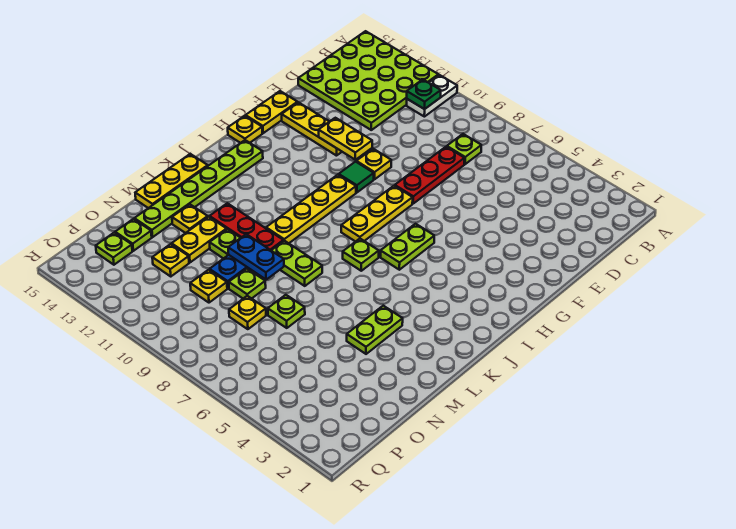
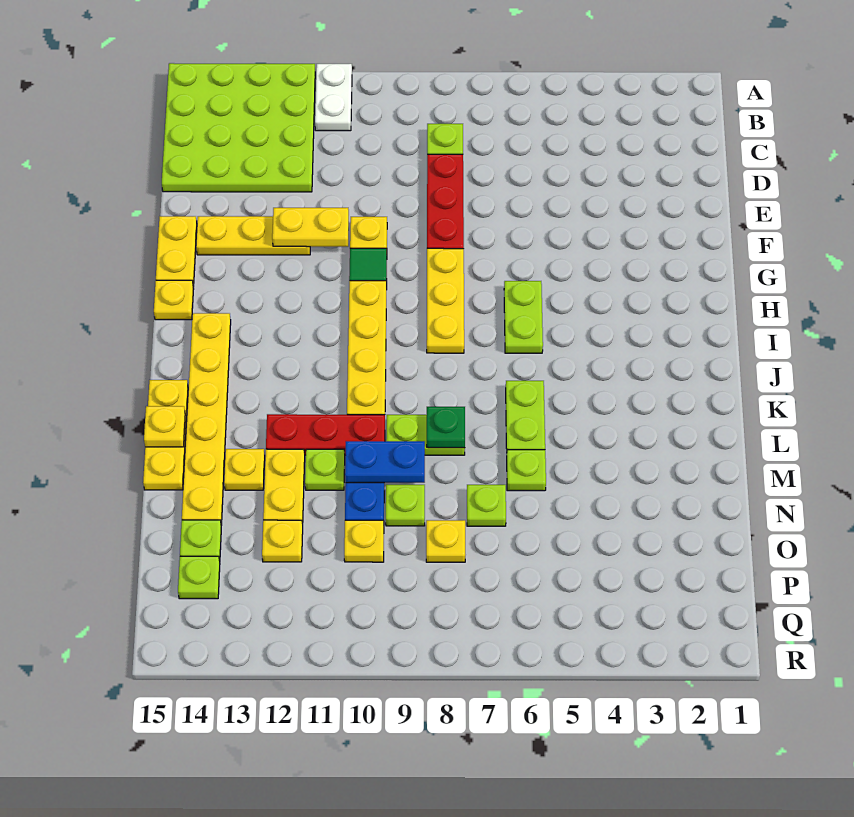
green 1x1 plate [407,79,441,109] -> green 1x1 plate moved to [427,407,465,448]
lime 1x6 plate [134,140,263,237] -> yellow 1x6 plate [182,313,231,525]
lime 1x1 plate [343,239,379,271] -> lime 1x1 plate moved to [507,450,546,491]
lime 1x2 plate [347,306,403,354] -> lime 1x2 plate moved to [506,381,545,450]
none -> yellow 1x1 plate [144,406,185,447]

